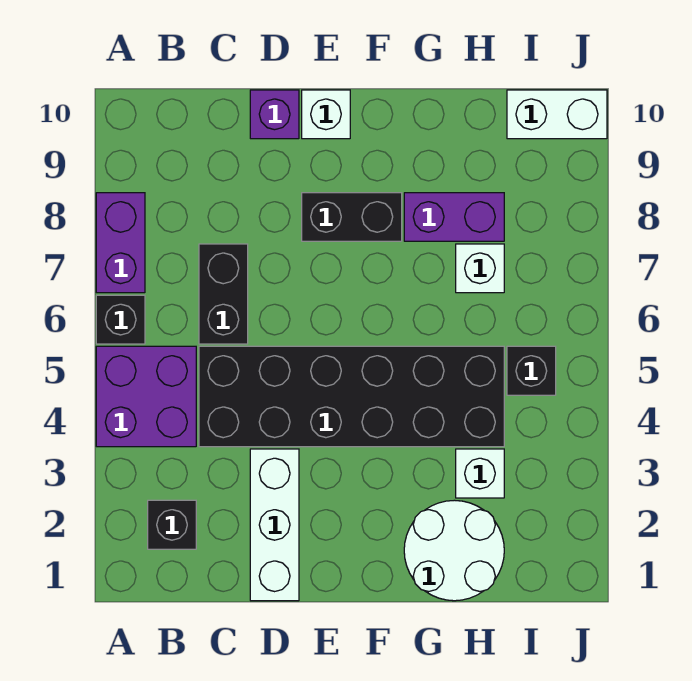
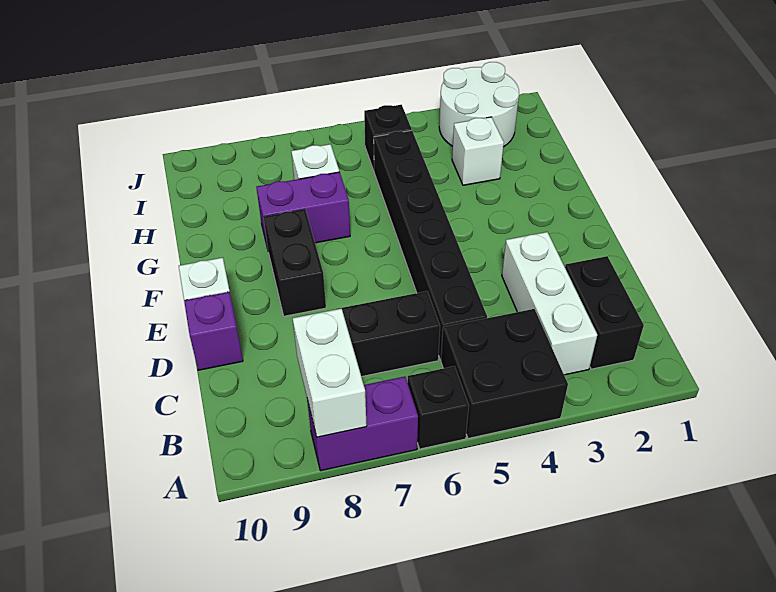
purple 2x2 brick [96,346,196,447] -> black 2x2 brick [441,309,568,438]
black 1x1 brick [148,500,196,549] -> black 1x2 brick [565,256,644,369]
black 2x6 brick [199,346,504,447] -> black 1x6 brick [374,130,487,360]
white 1x3 brick [250,449,299,601] -> white 1x3 brick turned to [502,232,597,375]
white 2x2 round brick [404,500,504,601] -> white 2x2 round brick moved to [439,62,519,147]
purple 1x2 brick [404,193,504,241] -> purple 1x2 brick turned to [256,172,350,248]
white 1x2 brick [507,90,607,139] -> white 1x2 brick moved to [293,308,367,437]

